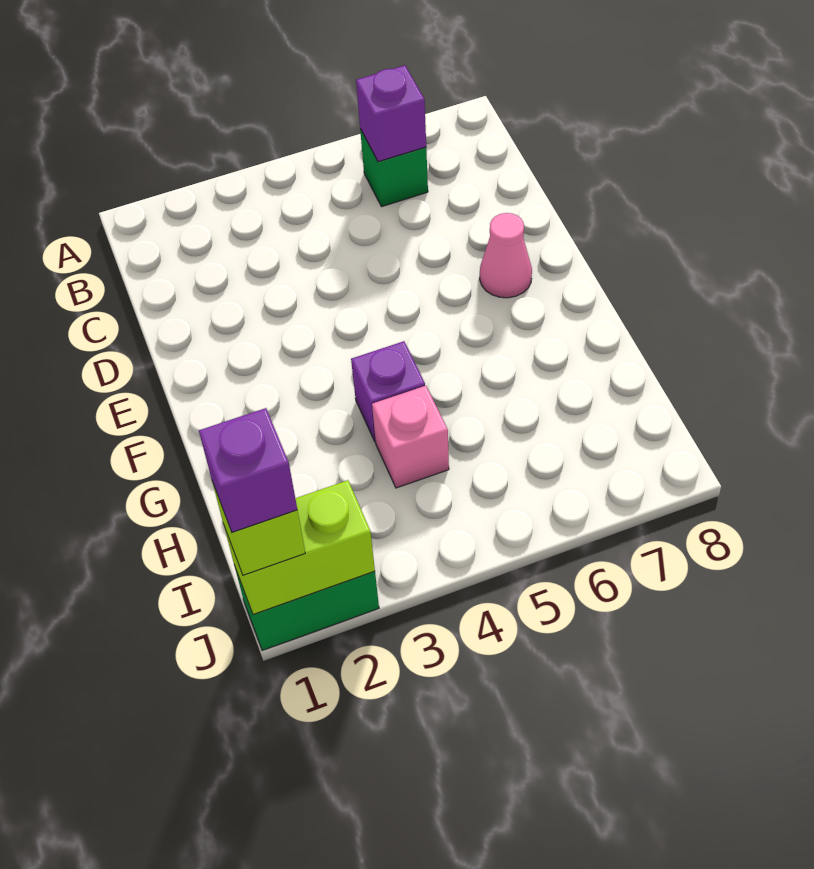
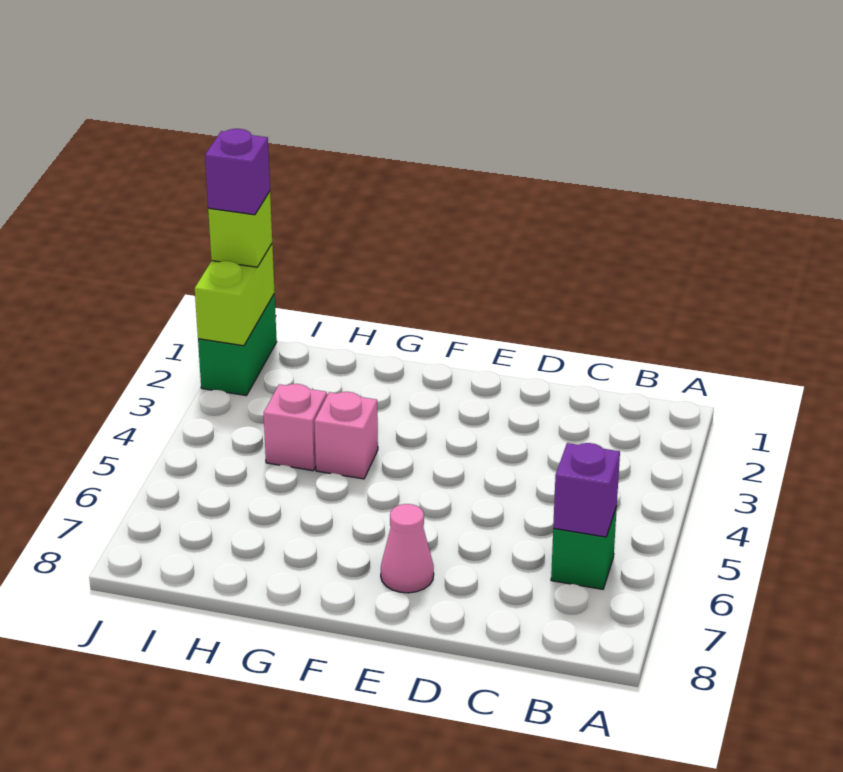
purple 1x1 brick [351,341,425,442] -> pink 1x1 brick [314,392,378,479]

